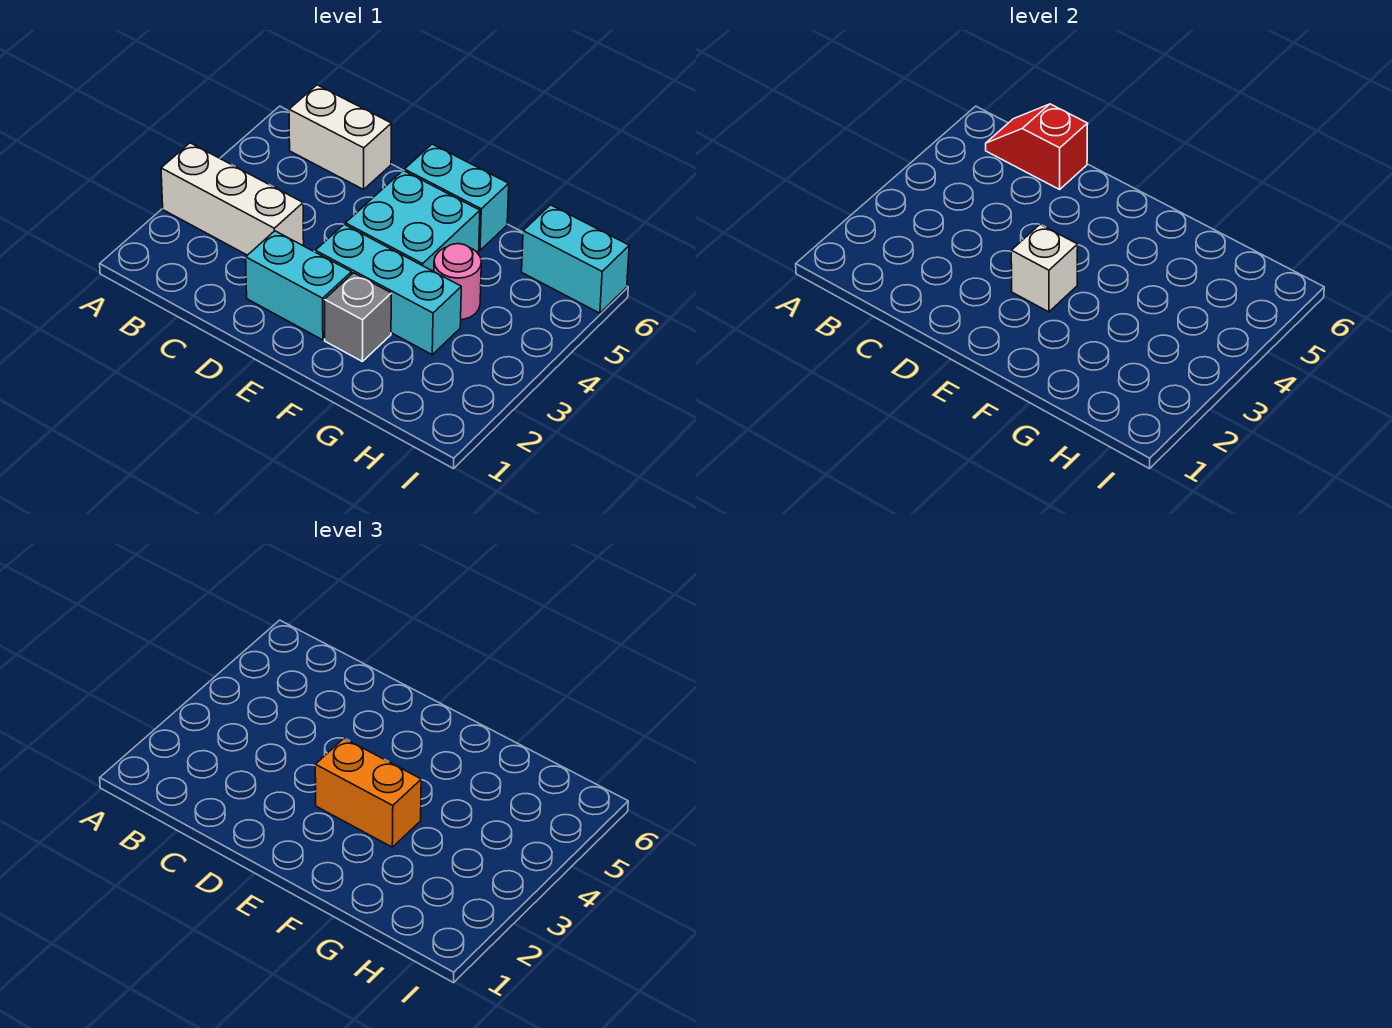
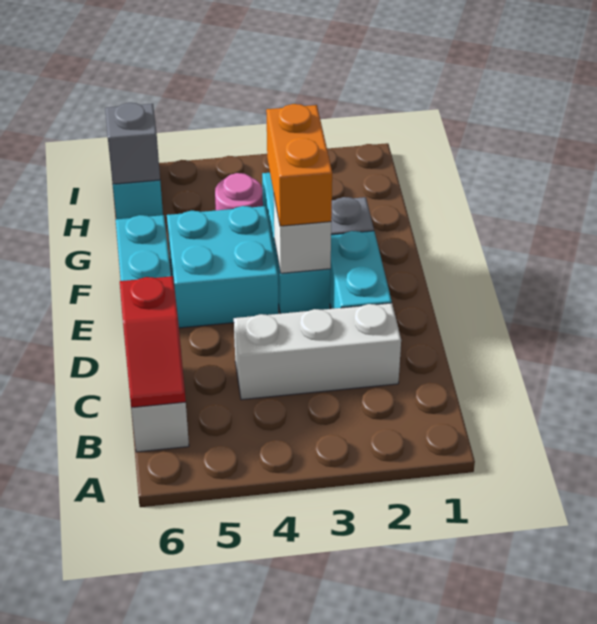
white 1x3 brick [161,143,304,255] -> white 1x3 brick turned to [234,303,401,400]
none -> grey 1x1 brick [105,103,160,184]

